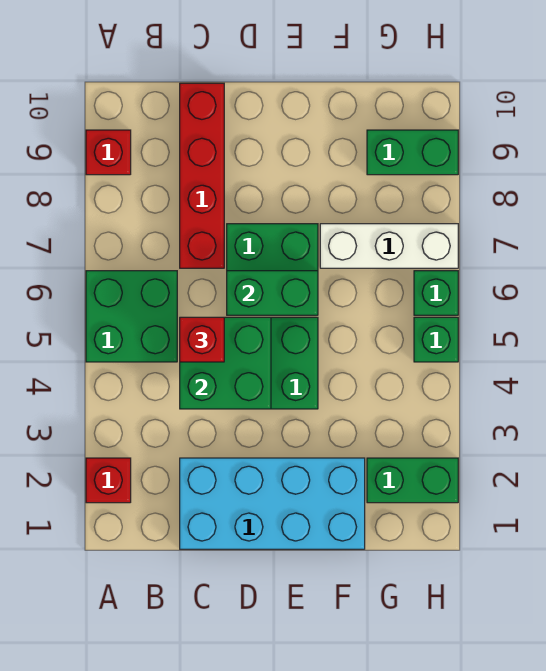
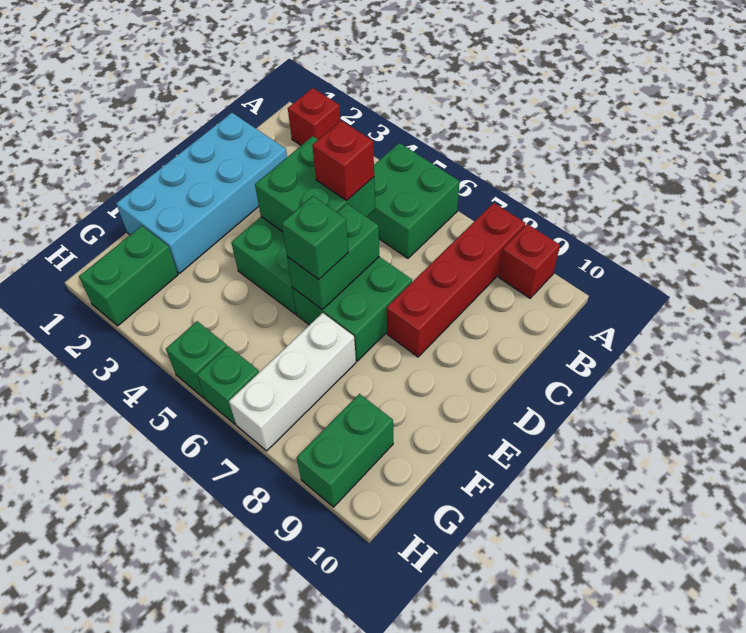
red 1x4 brick [180,83,224,268] -> red 1x4 brick turned to [387,203,526,357]
none -> green 1x1 brick [282,196,348,279]

